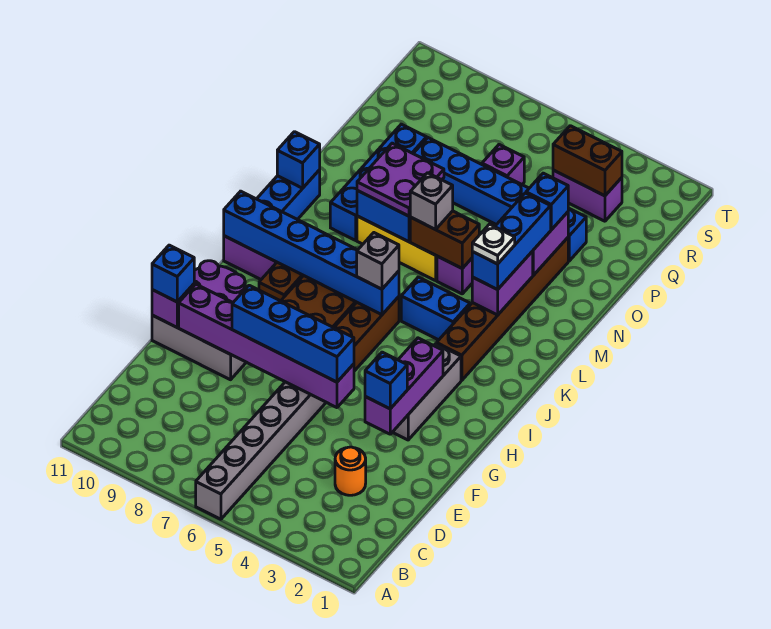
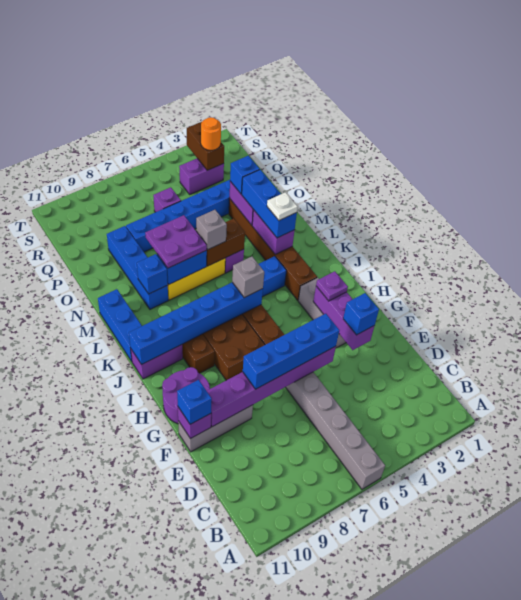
orange 1x1 round brick [335,447,366,495] -> orange 1x1 round brick moved to [201,117,221,150]
none -> purple 1x1 plate [316,271,348,301]
blue 1x1 brick [277,132,320,188] -> blue 1x1 brick moved to [137,254,168,294]
brown 1x2 brick [553,126,622,196] -> brown 1x2 brick turned to [187,122,224,170]

